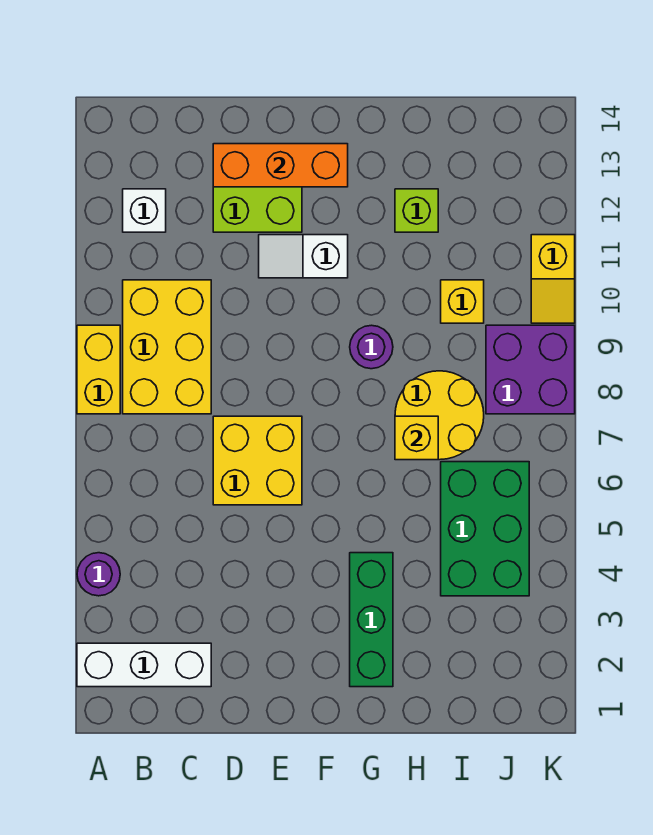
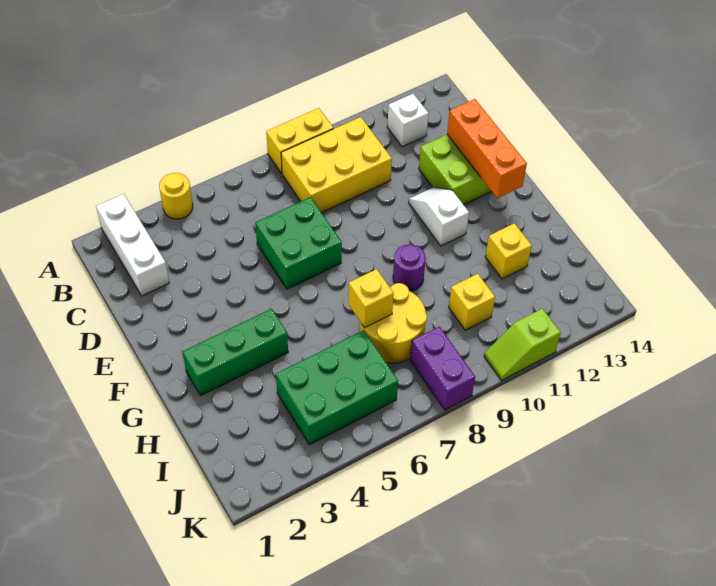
purple 1x1 round brick [77,553,120,596] -> yellow 1x1 round brick [159,173,193,219]
yellow 2x2 brick [213,416,302,505] -> green 2x2 brick [255,197,342,289]
lime 1x1 brick [395,189,438,232] -> yellow 1x1 brick [485,223,532,279]
purple 2x2 brick [486,325,575,414] -> purple 1x2 brick [410,327,475,410]
yellow 1x2 slope [531,235,575,323] -> lime 1x2 slope [484,309,561,380]

